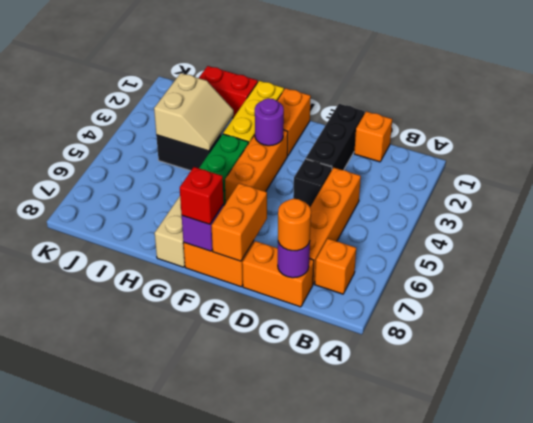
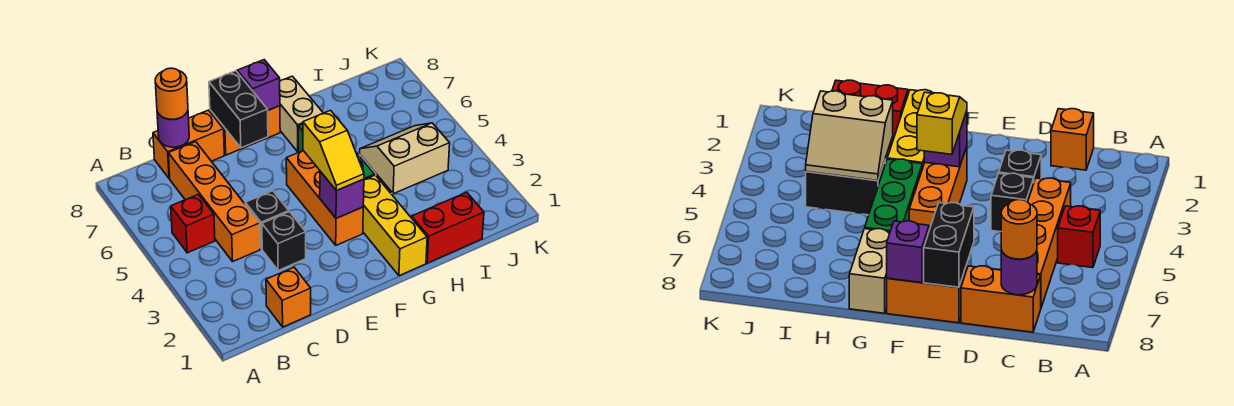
orange 1x1 brick [315,239,356,294] -> none
black 1x3 brick [306,104,365,170] -> black 1x1 brick [262,212,306,271]
orange 1x2 brick [212,183,267,261] -> black 1x2 brick [209,71,268,148]
orange 1x2 brick [277,88,311,156] -> none
purple 1x1 round brick [255,98,284,146] -> purple 1x1 brick [320,171,364,218]
none -> yellow 1x2 slope [303,110,364,191]
red 1x1 brick [180,167,224,224] -> red 1x1 brick moved to [171,194,215,253]
tan 2x2 slope [154,73,234,151] -> tan 2x2 slope turned to [360,123,450,194]

